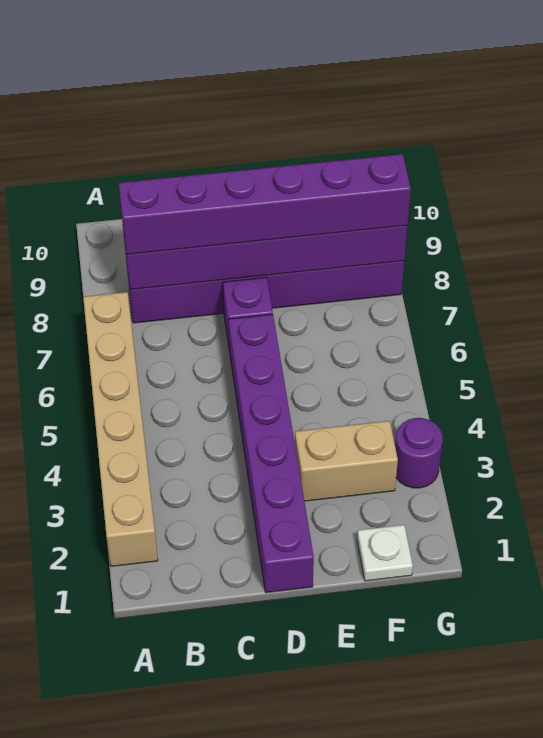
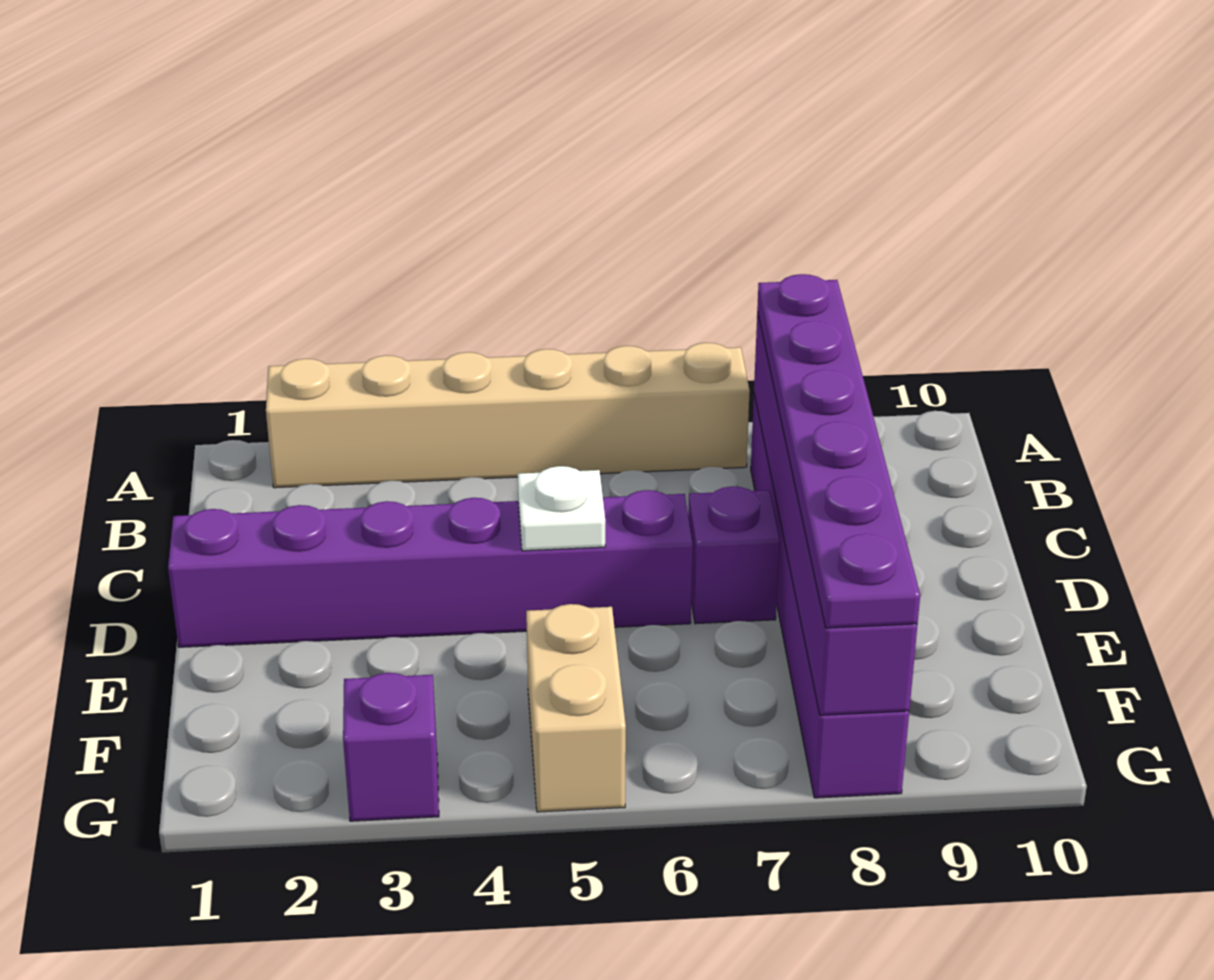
purple 1x6 brick [119,154,411,255] -> purple 1x6 plate [757,274,920,628]
tan 1x2 brick [295,421,398,501] -> tan 1x2 brick moved to [526,604,626,812]
white 1x1 plate [357,525,413,581] -> white 1x1 plate moved to [518,466,605,551]
purple 1x1 round brick [395,418,443,488] -> purple 1x1 brick [343,673,439,821]

